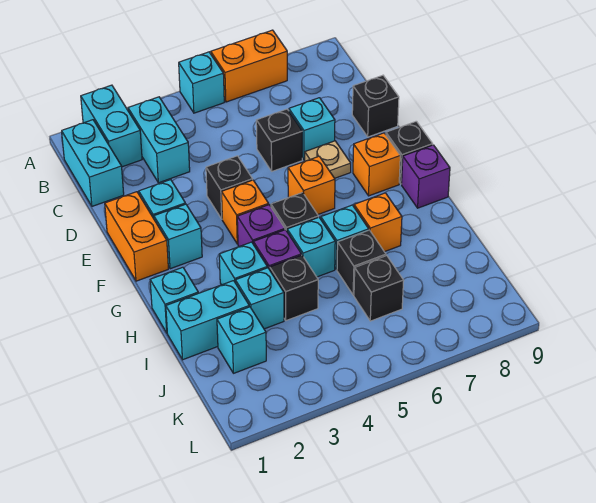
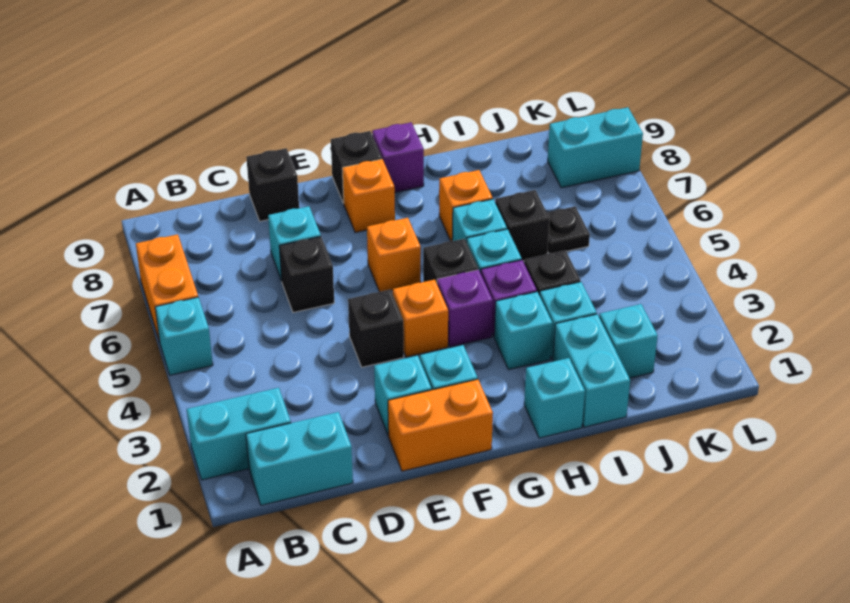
cyan 1x2 brick [128,97,190,183] -> cyan 1x2 brick moved to [548,107,643,188]
tan 1x1 plate [305,141,351,178] -> none
black 1x1 brick [354,256,404,321] -> black 1x1 plate [547,206,590,253]

